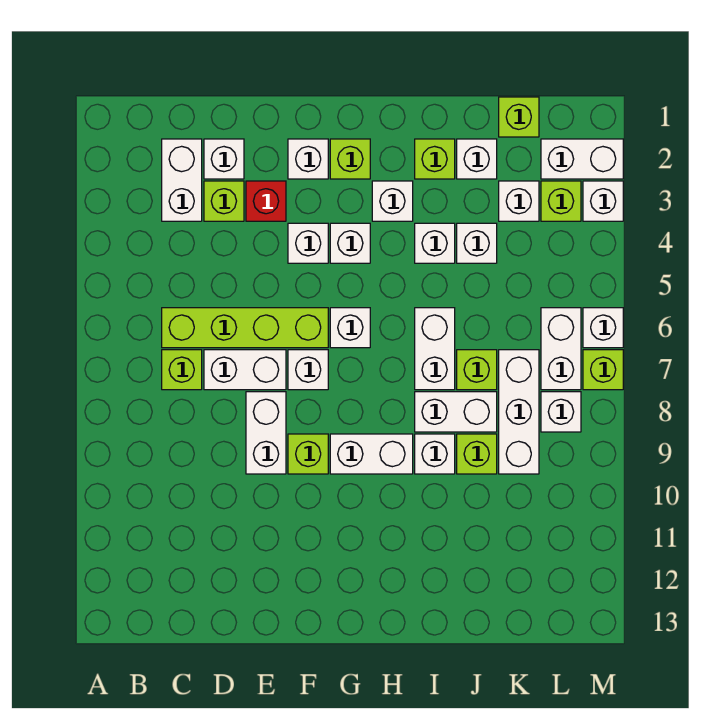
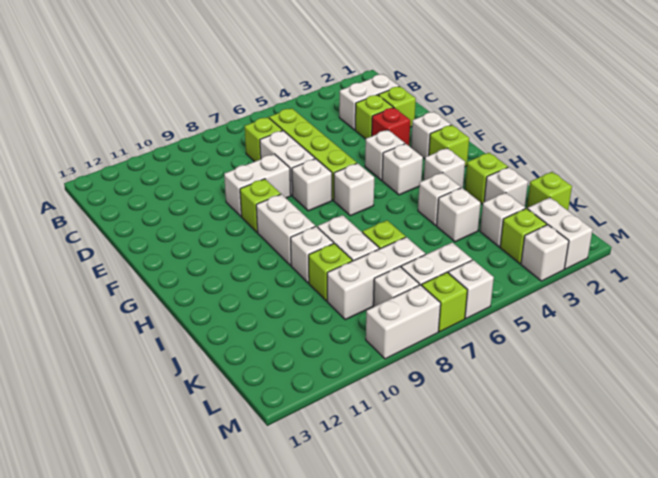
white 1x1 brick [204,139,244,179] -> lime 1x1 brick [378,86,416,127]
white 1x2 brick [415,308,455,390] -> white 1x2 brick moved to [366,285,441,359]

